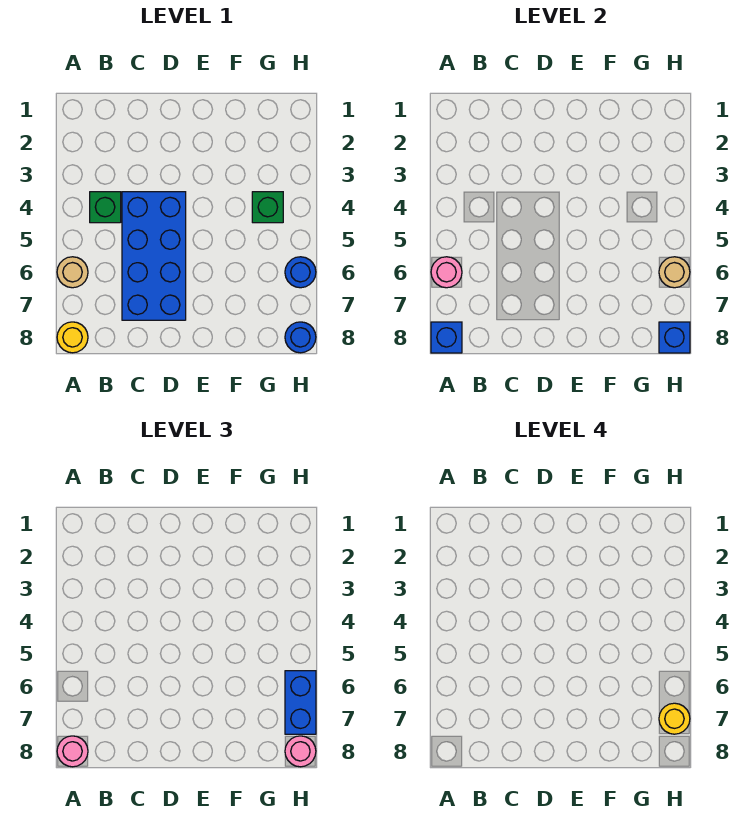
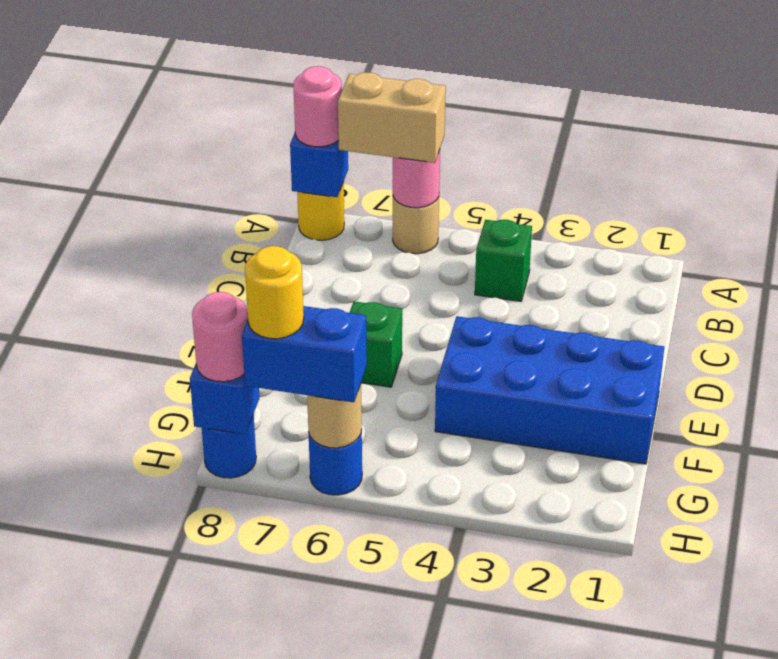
none -> tan 1x2 brick [338,72,446,163]
blue 2x4 brick [122,192,186,320] -> blue 2x4 brick moved to [435,316,664,464]
green 1x1 brick [252,192,283,223] -> green 1x1 brick moved to [350,301,402,387]

